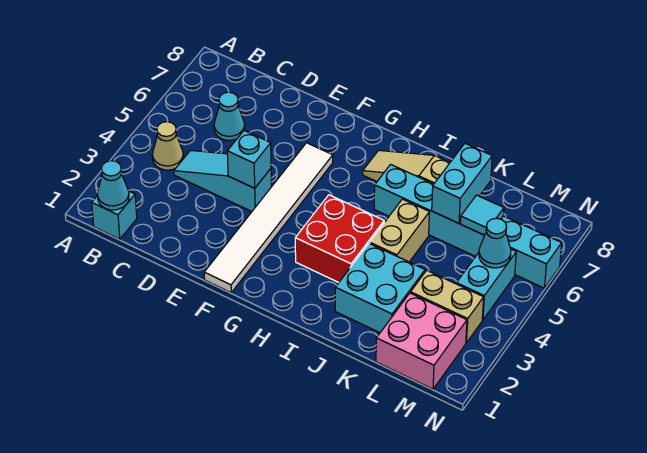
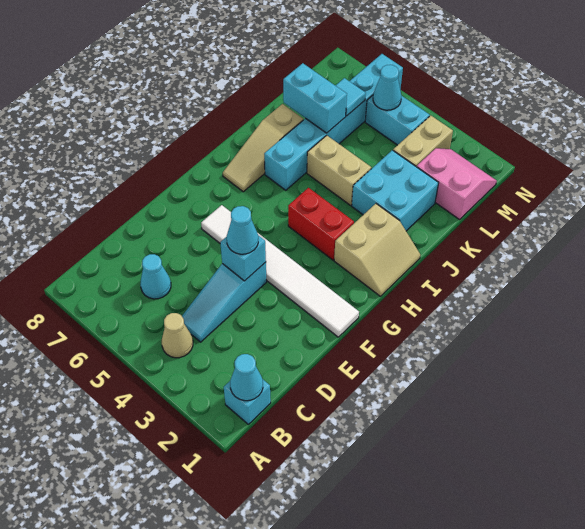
none -> cyan 1x1 cone [227,206,258,254]
none -> tan 2x2 slope [334,204,420,296]
red 2x2 brick [295,195,384,282] -> red 1x2 brick [288,188,354,260]
pink 2x2 brick [376,293,467,389] -> pink 2x2 slope [417,148,497,220]

